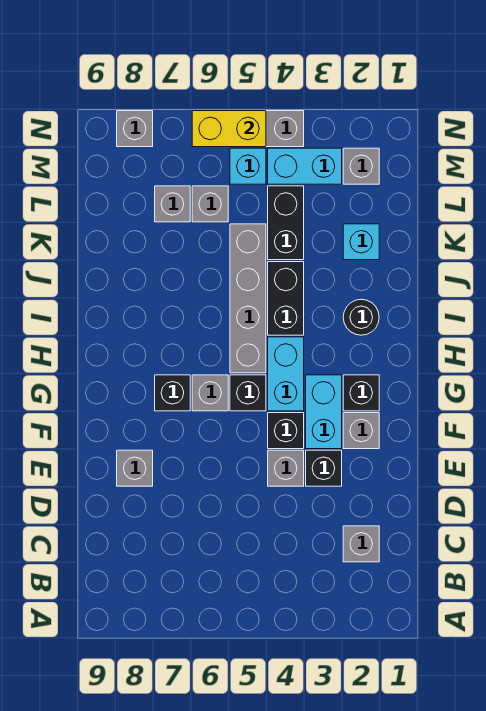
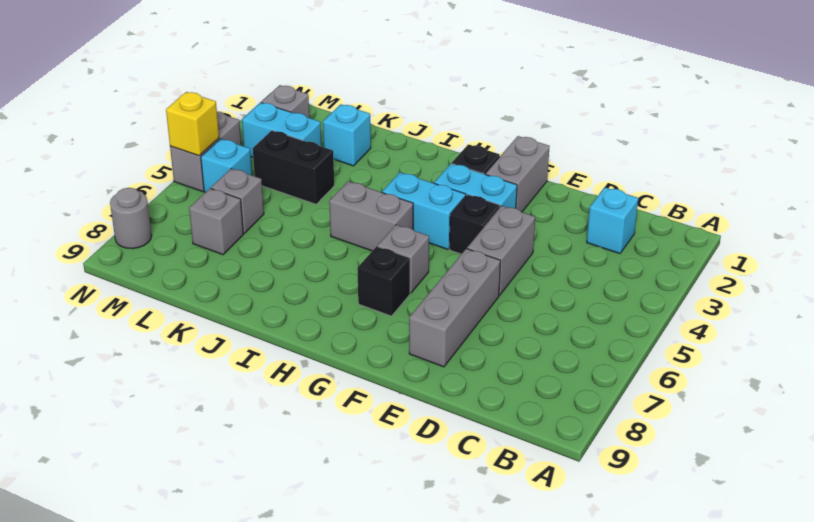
grey 1x1 brick [343,526,379,562] -> cyan 1x1 brick [587,187,638,254]
black 1x1 brick [306,450,342,486] -> none
grey 1x1 brick [268,450,304,486] -> grey 1x2 brick [467,206,535,295]
grey 1x1 brick [117,450,153,486] -> grey 1x3 brick [409,249,500,367]
grey 1x1 brick [343,413,379,449] -> grey 1x2 brick [485,136,550,212]
black 1x1 brick [230,375,266,411] -> none
grey 1x4 brick [230,224,266,373] -> grey 1x2 brick [329,181,413,251]
black 1x1 round brick [343,299,379,335] -> none
black 1x2 brick [268,262,304,335] -> none
cyan 1x2 brick [268,148,342,184] -> cyan 1x2 brick turned to [242,103,322,157]
yellow 1x2 brick [192,111,266,147] -> yellow 1x1 brick [166,92,219,156]
grey 1x1 brick [117,111,153,147] -> grey 1x1 round brick [110,188,152,249]

